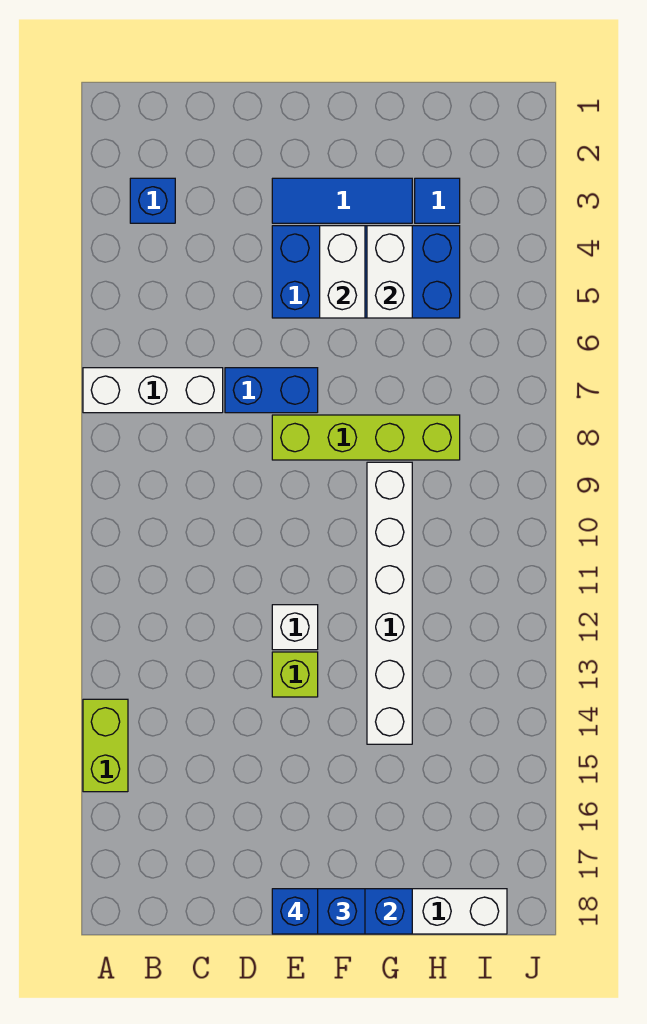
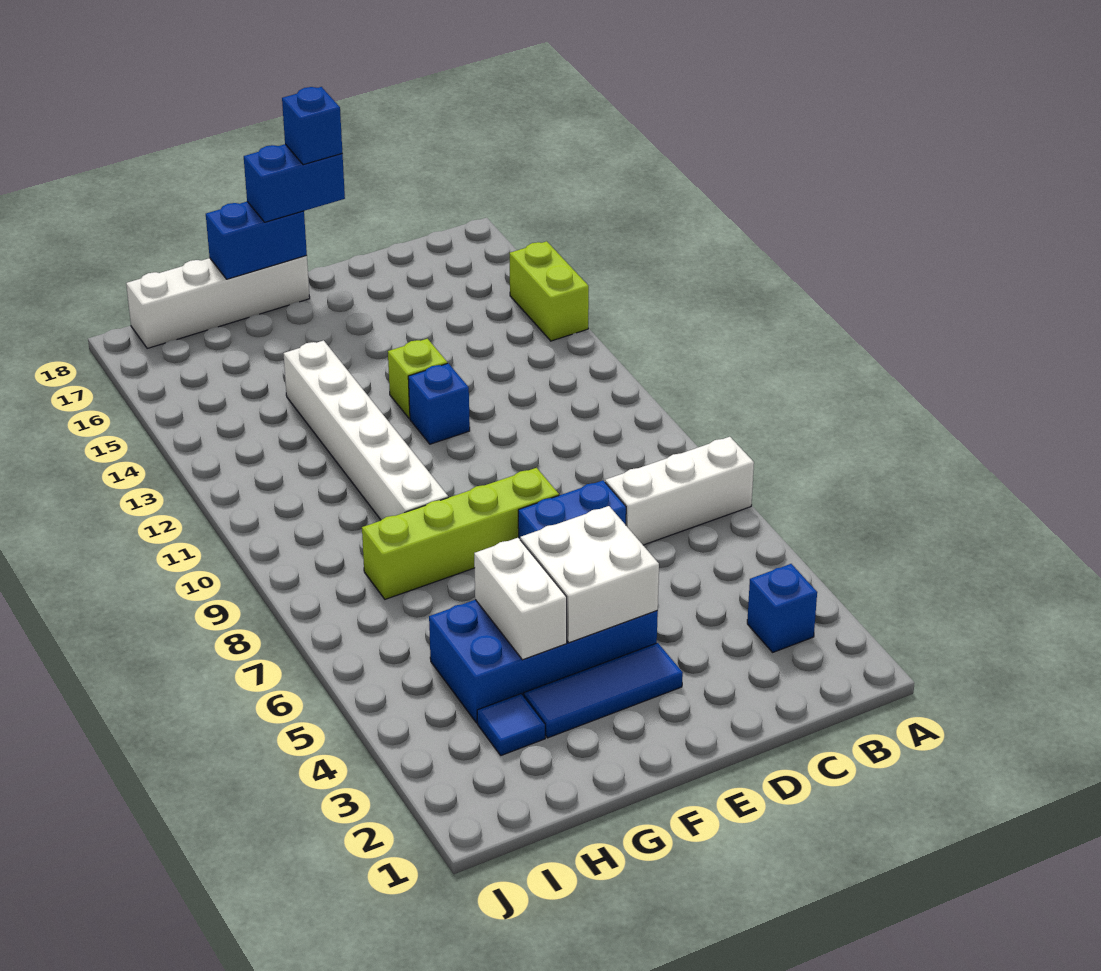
white 1x1 brick [272,605,318,650] -> blue 1x1 brick [408,363,470,444]
white 1x2 brick [320,226,365,318] -> white 2x2 brick [520,506,659,643]

